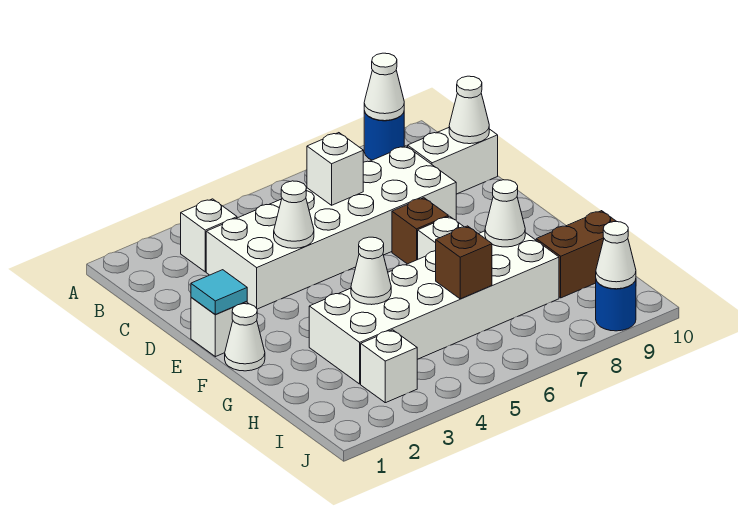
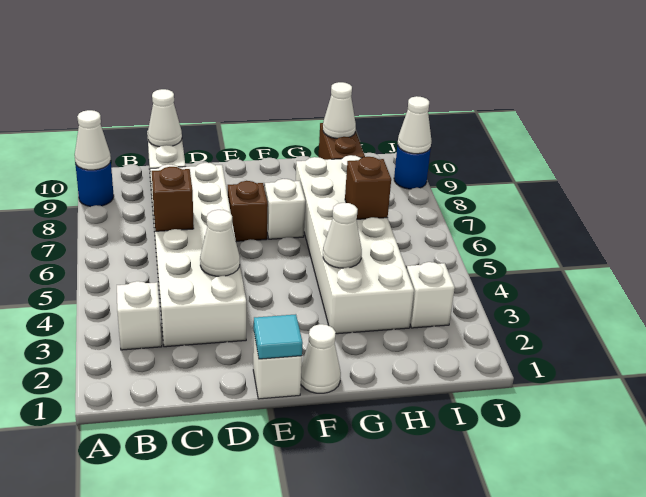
white 1x1 brick [307,133,363,205] -> brown 1x1 brick [152,167,194,231]
white 1x1 cone [485,180,525,247] -> white 1x1 cone moved to [323,82,356,139]

